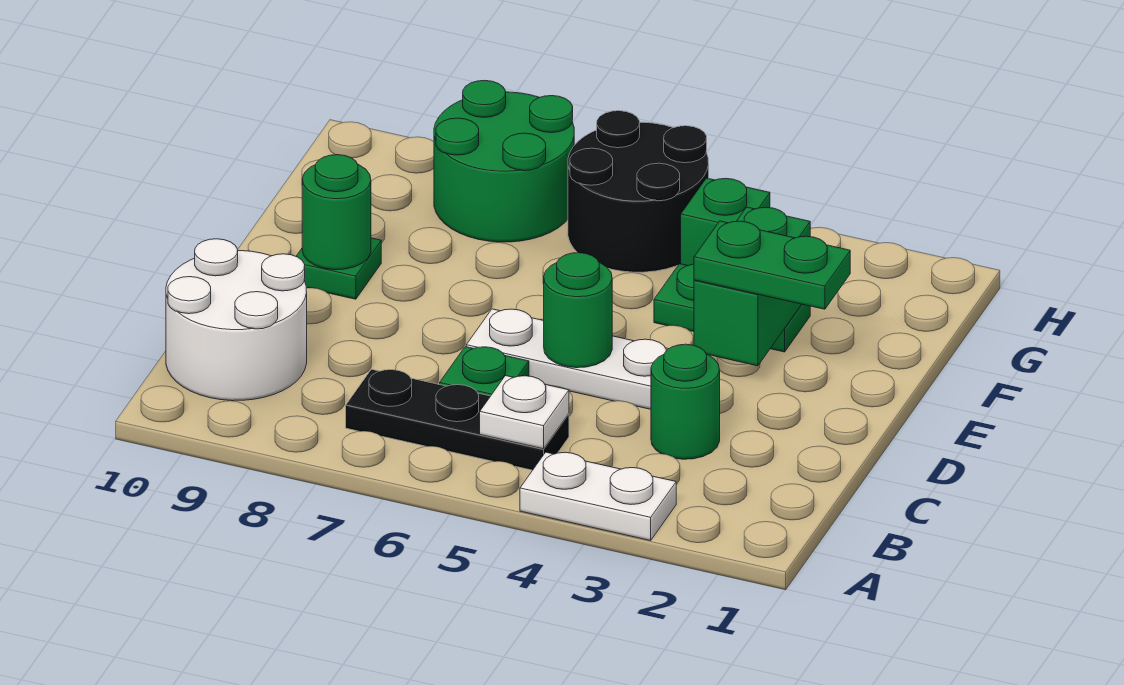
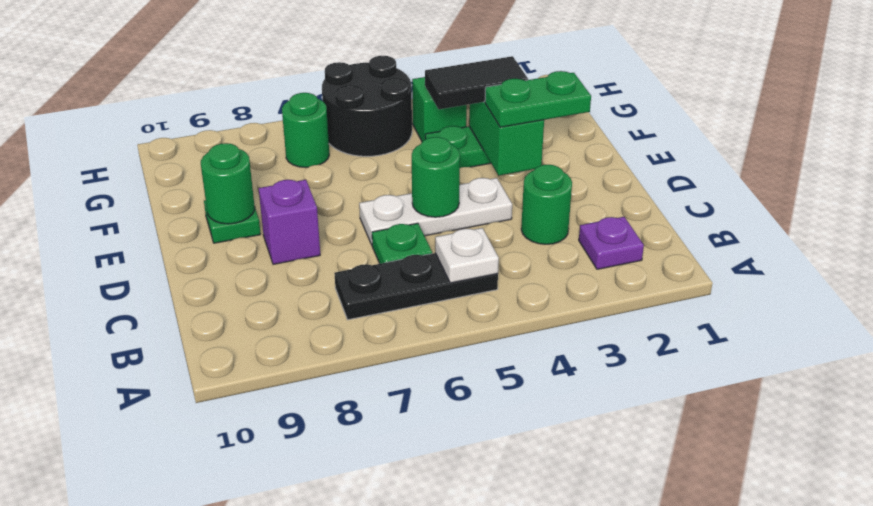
white 1x2 plate [520,452,676,540] -> none
none -> purple 1x1 plate [579,217,644,269]
white 2x2 round brick [166,239,307,401] -> none
none -> purple 1x1 brick [259,180,320,264]
none -> black 1x2 tile [425,56,528,109]
green 2x2 round brick [434,80,574,242] -> green 1x1 round brick [282,93,329,168]

